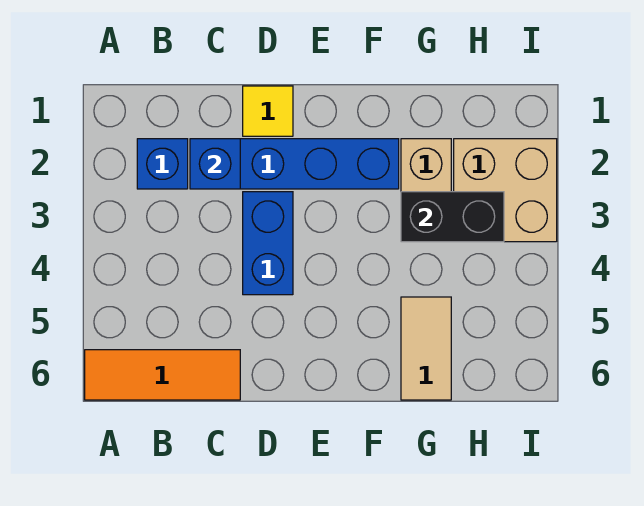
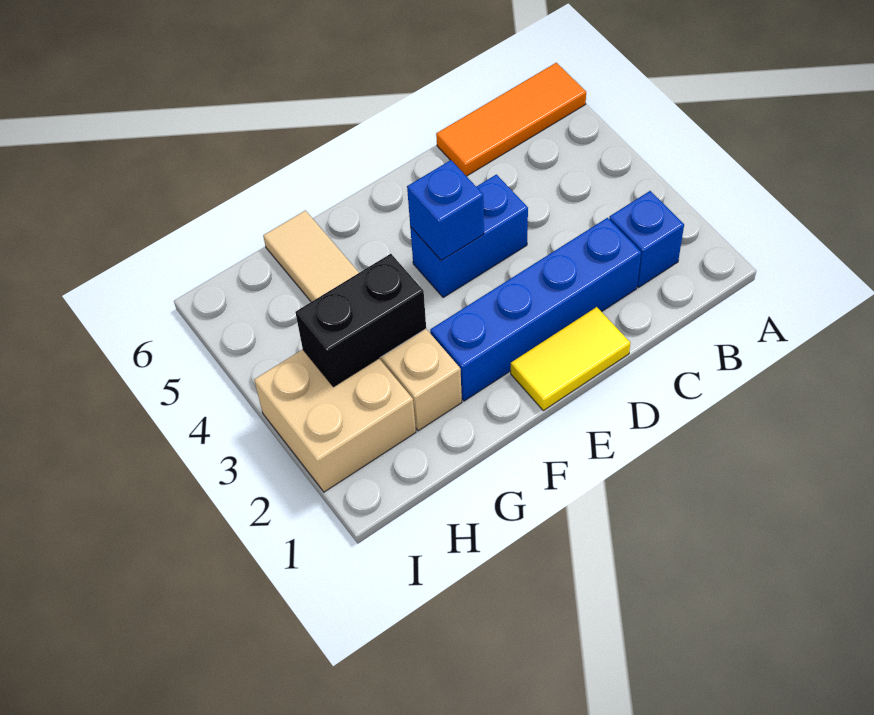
blue 1x1 brick [190,139,240,189] -> blue 1x1 brick moved to [407,160,484,261]
yellow 1x1 tile [243,86,293,136] -> yellow 1x2 tile [511,307,630,411]
blue 1x2 brick [243,192,293,295] -> blue 1x2 brick turned to [410,175,528,298]

